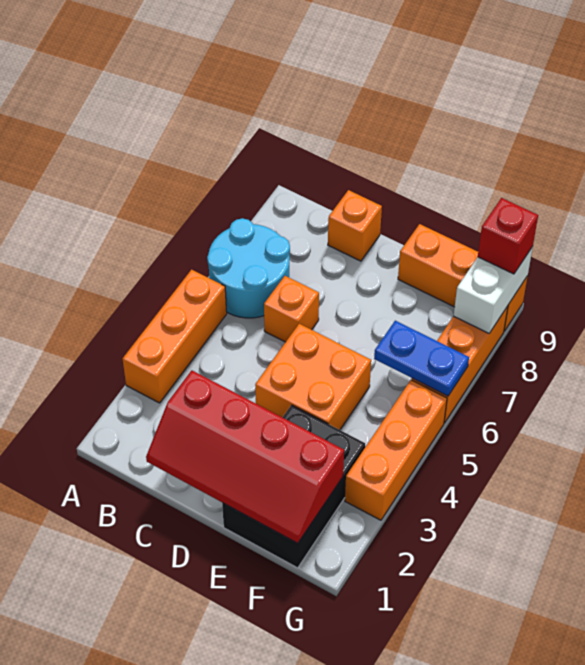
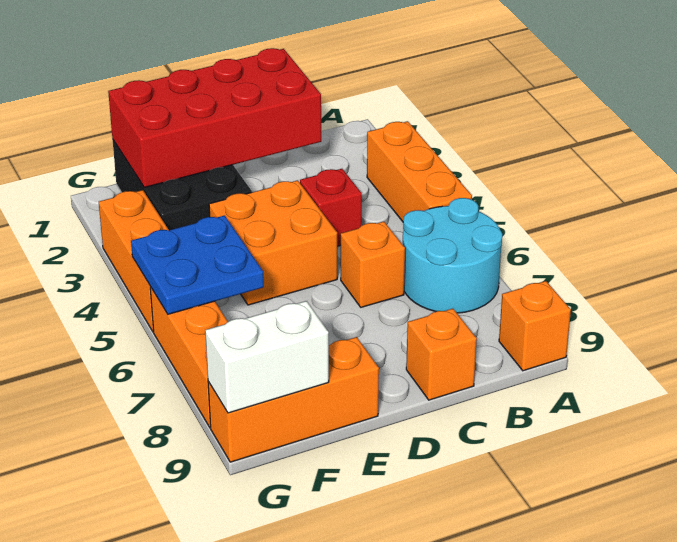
none -> orange 1x1 brick [499,281,571,371]
red 2x4 slope [146,370,344,543] -> red 2x4 brick [108,48,321,188]
blue 1x2 plate [374,321,469,396] -> blue 2x2 plate [131,216,264,314]
white 1x2 brick [454,247,533,333] -> white 1x2 brick turned to [205,301,329,413]
red 1x1 brick [478,198,538,274] -> red 1x1 brick moved to [300,169,362,246]

